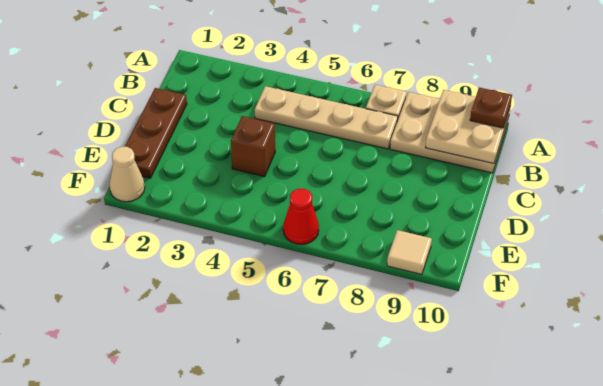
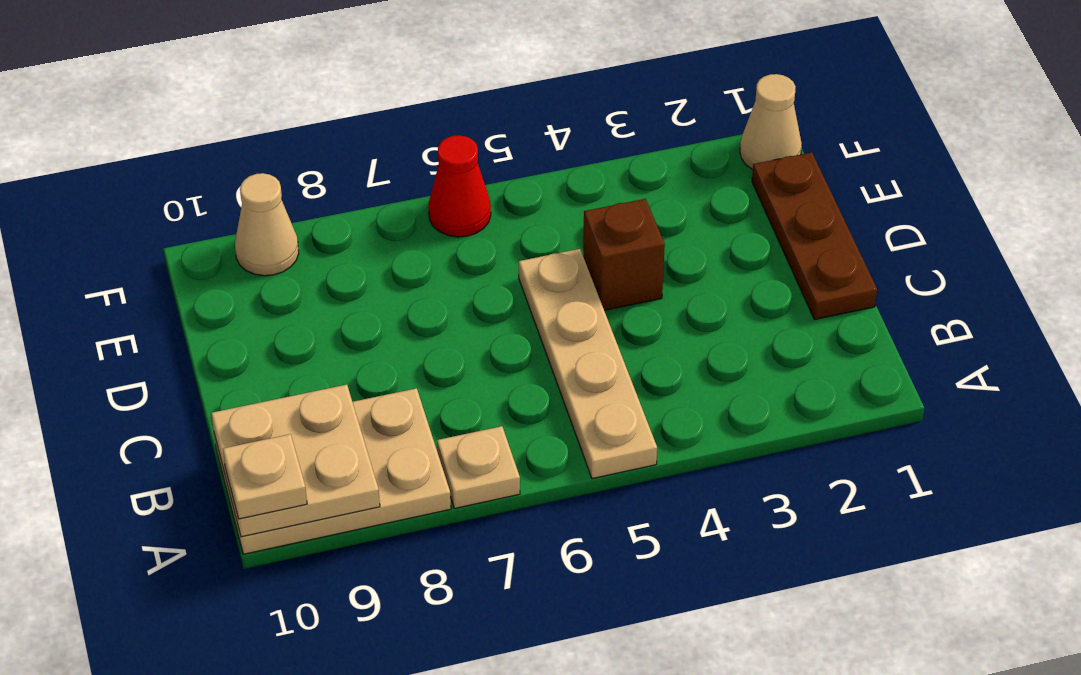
brown 1x1 plate [470,88,512,128] -> tan 1x1 plate [223,434,307,519]
tan 1x4 plate [255,86,398,149] -> tan 1x4 plate turned to [519,249,657,479]
tan 1x1 tile [387,230,432,274] -> tan 1x1 cone [235,173,299,276]

